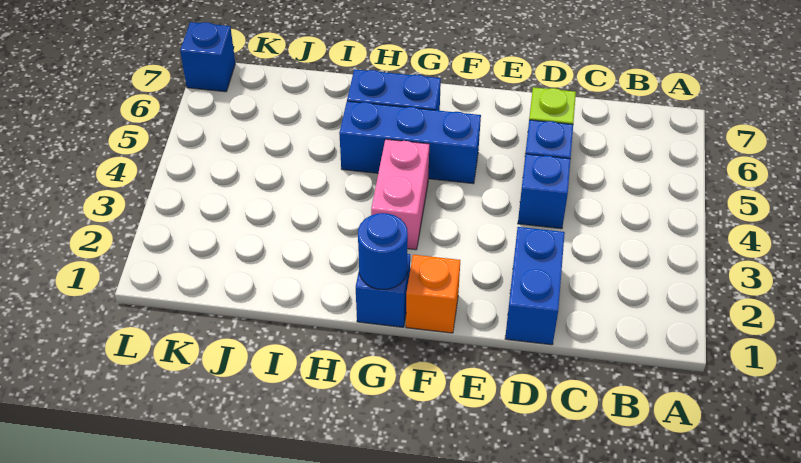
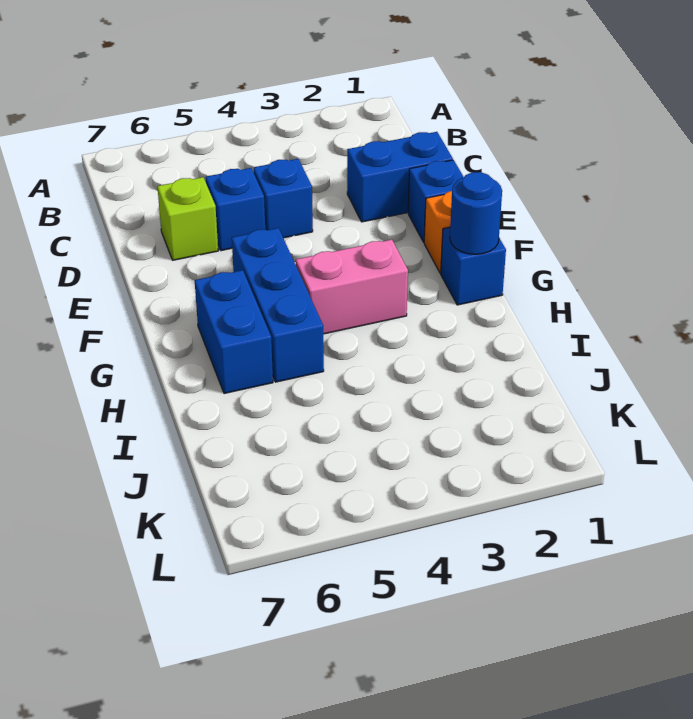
blue 1x1 brick [180,22,235,92] -> blue 1x1 brick moved to [408,160,463,242]

